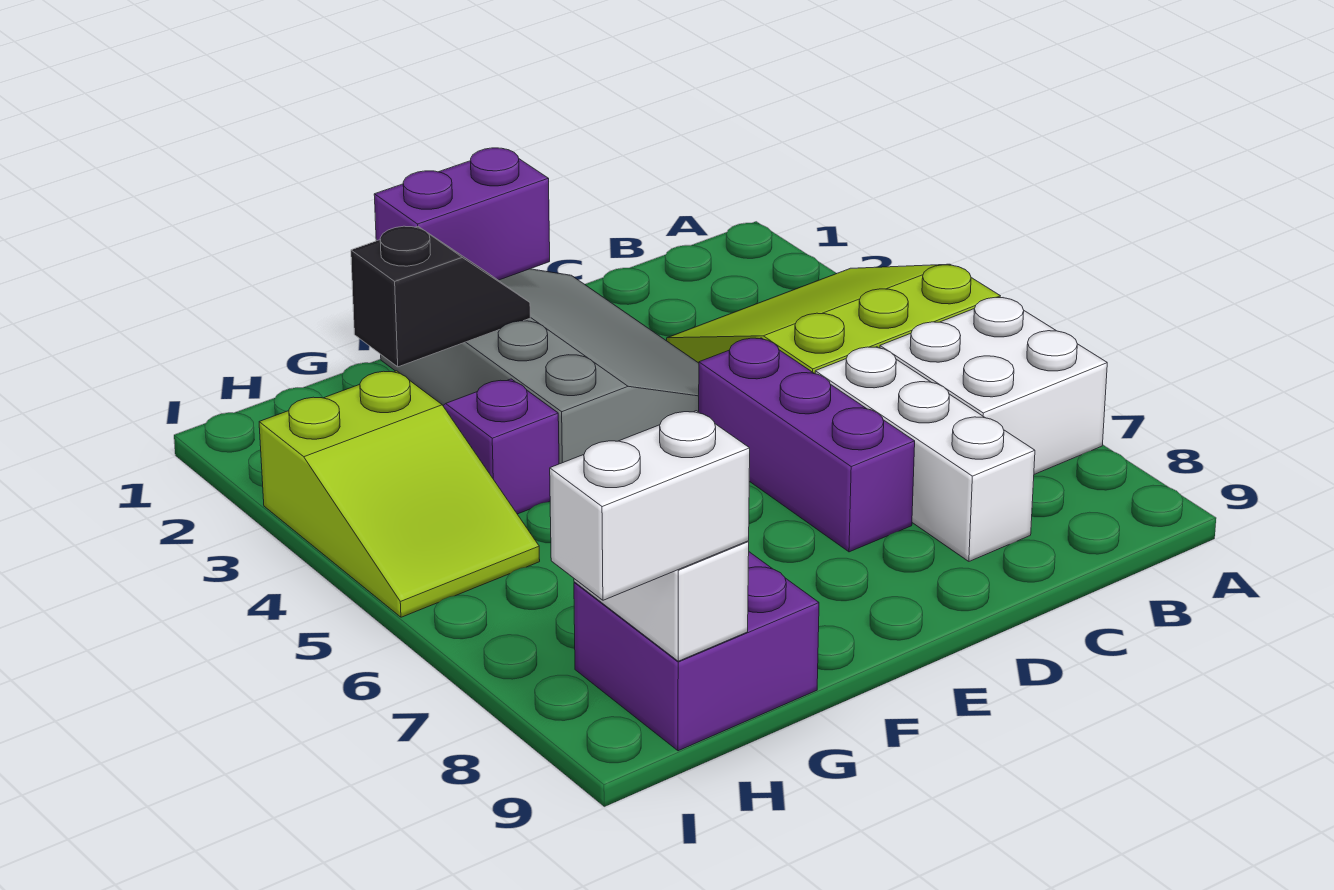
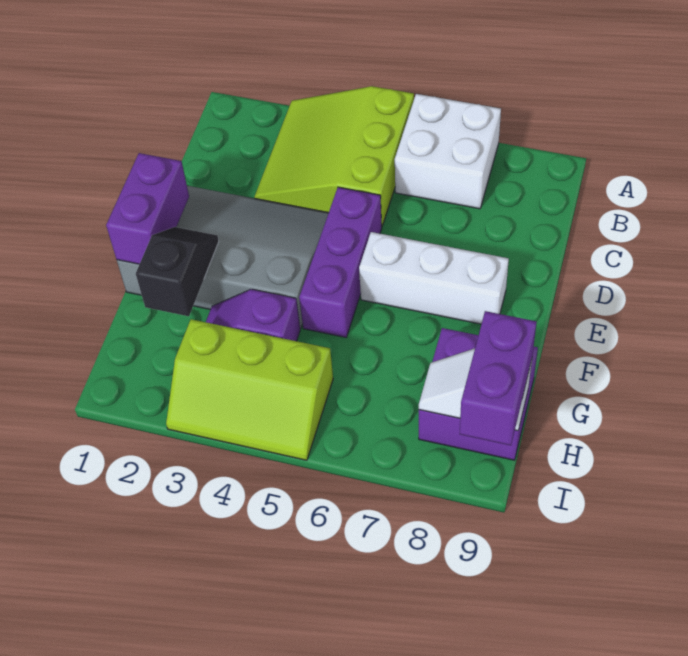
white 1x3 brick [815,347,1035,561] -> white 1x3 brick moved to [359,232,509,324]
purple 1x3 brick [699,338,915,552] -> purple 1x3 brick turned to [299,187,382,337]
lime 2x3 slope [259,371,540,617] -> lime 2x3 slope turned to [166,319,333,460]
white 1x2 brick [550,411,750,600] -> purple 1x2 brick [460,311,537,445]

